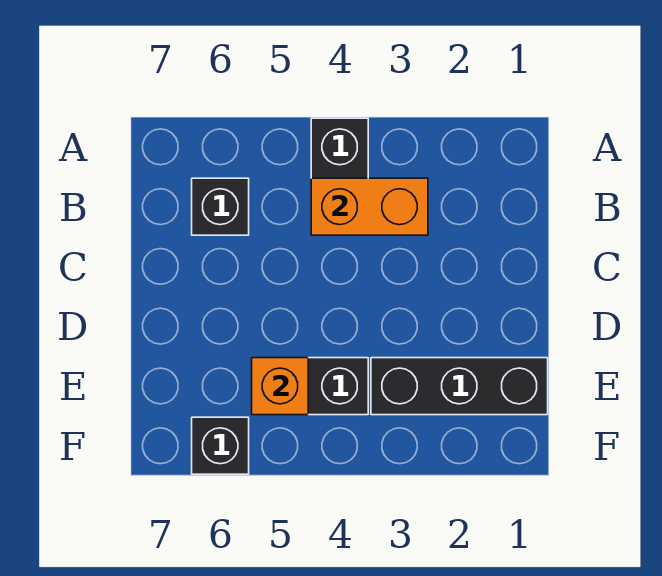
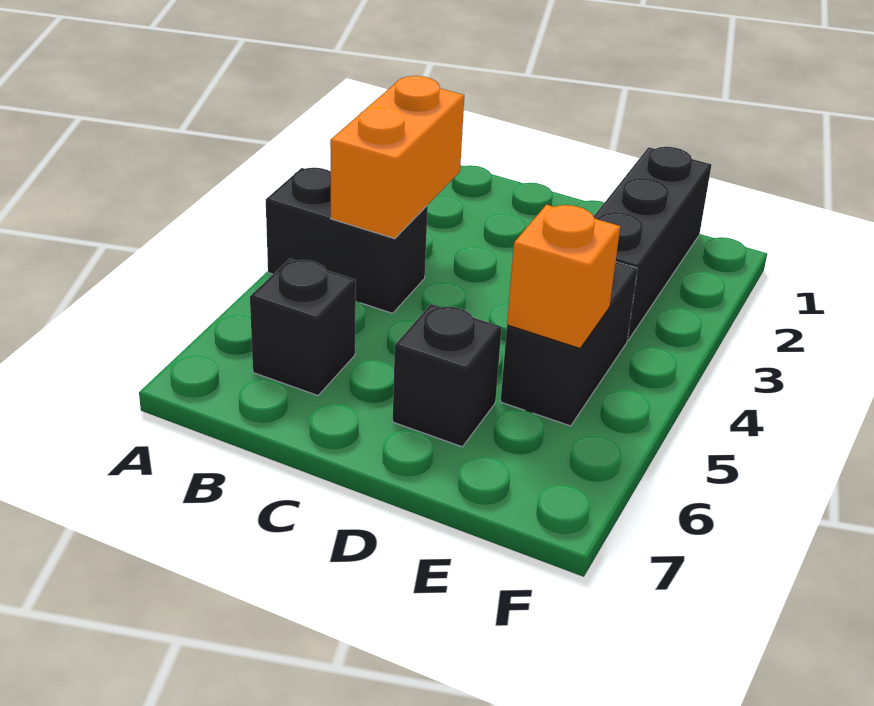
black 1x1 brick [192,417,249,474] -> black 1x1 brick moved to [393,304,502,447]

